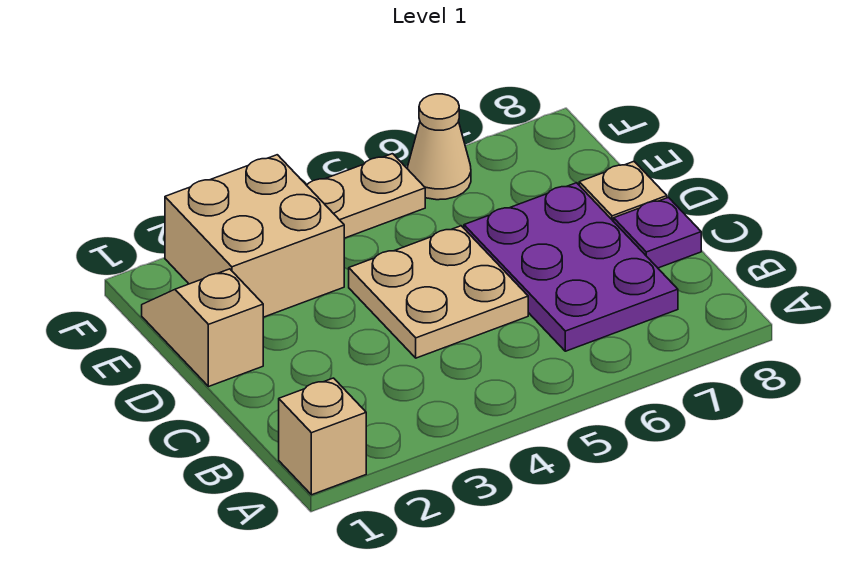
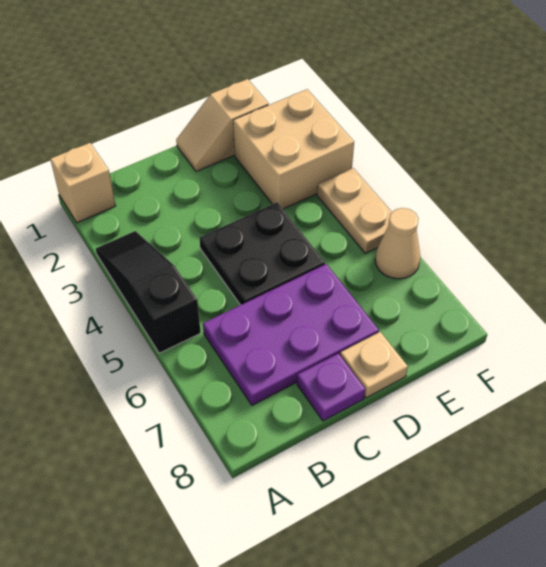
none -> black 1x3 slope [96,231,201,353]
tan 2x2 plate [349,226,528,358] -> black 2x2 plate [199,202,325,305]
tan 1x2 slope [142,269,263,387] -> tan 1x2 slope turned to [176,79,269,172]

